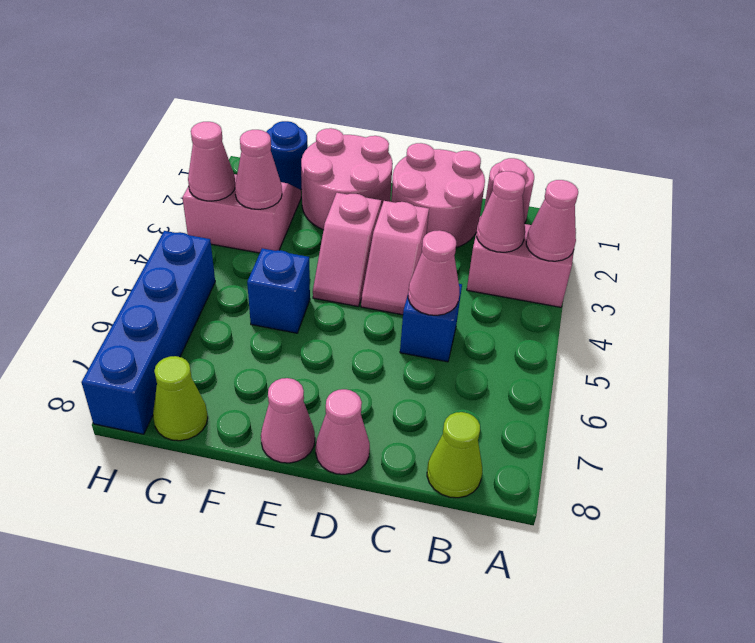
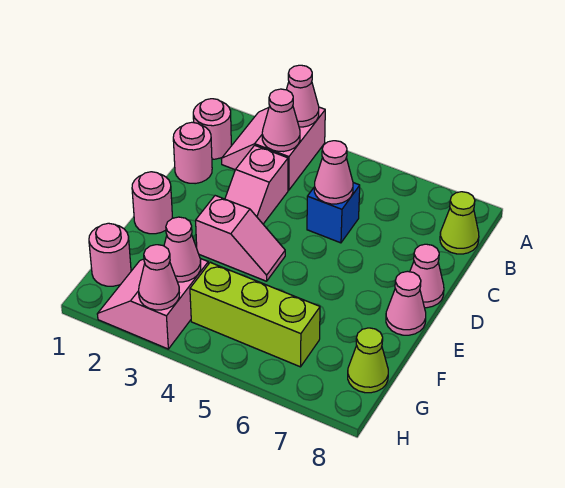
pink 2x2 round brick [391,143,485,248] -> pink 1x1 round brick [173,122,212,184]
pink 1x2 slope [361,201,429,315] -> pink 1x2 slope turned to [225,145,288,224]
pink 2x2 round brick [301,128,392,230] -> pink 1x1 round brick [132,172,172,234]
blue 1x1 brick [247,248,310,333] -> none
blue 1x1 round brick [267,121,308,190] -> pink 1x1 round brick [89,223,131,286]
none -> lime 1x3 brick [190,263,320,367]
blue 1x4 brick [81,231,215,434] -> none

